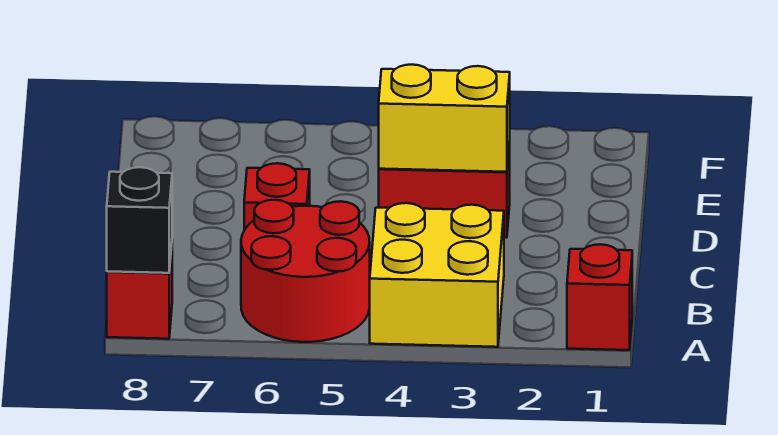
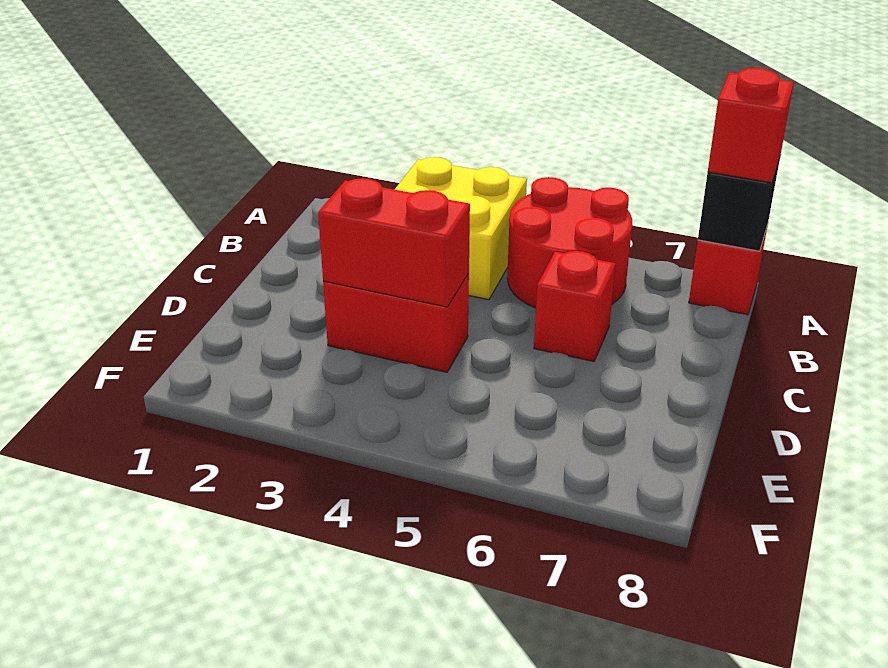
red 1x1 brick [567,244,632,350] -> red 1x1 brick moved to [708,68,794,183]
yellow 1x2 brick [379,65,510,172] -> red 1x2 brick [318,178,470,307]

